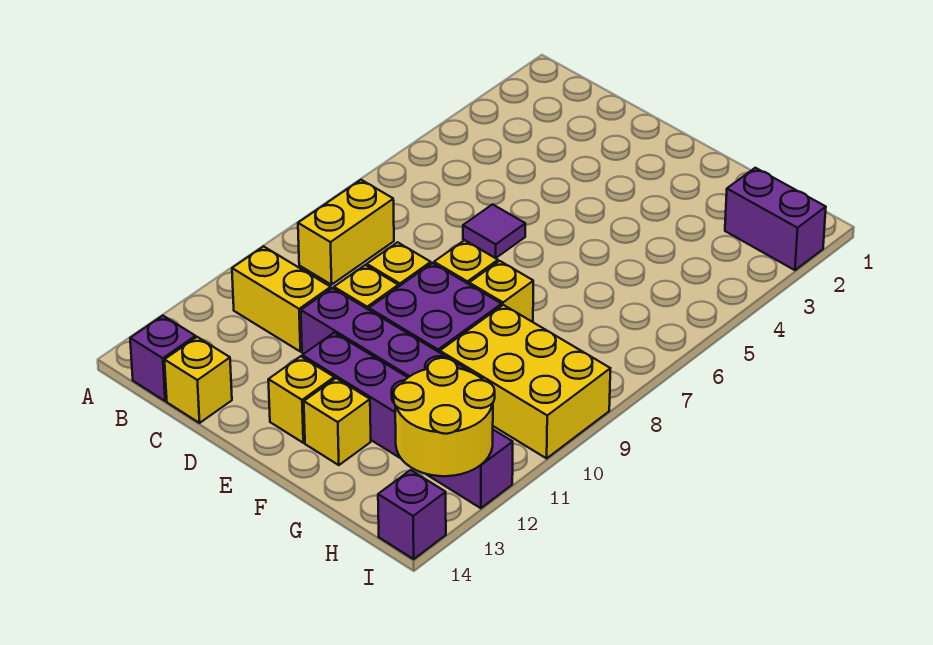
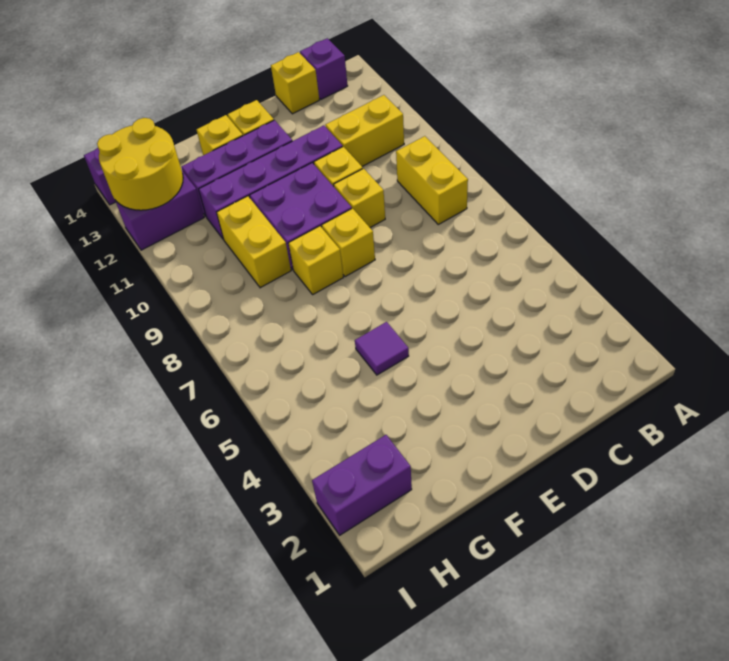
purple 1x1 tile [463,204,525,258] -> purple 1x1 tile moved to [355,322,409,375]
yellow 2x3 brick [440,305,610,458] -> yellow 1x2 brick [217,196,291,288]

